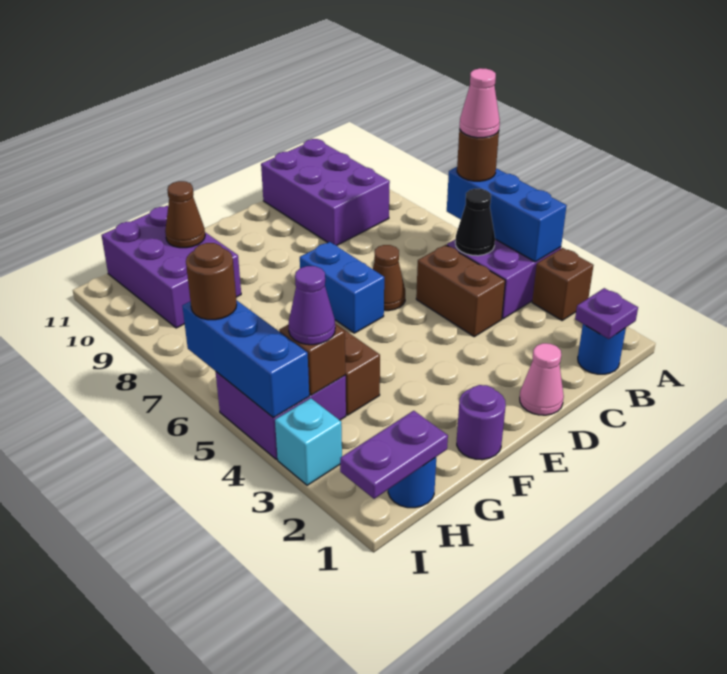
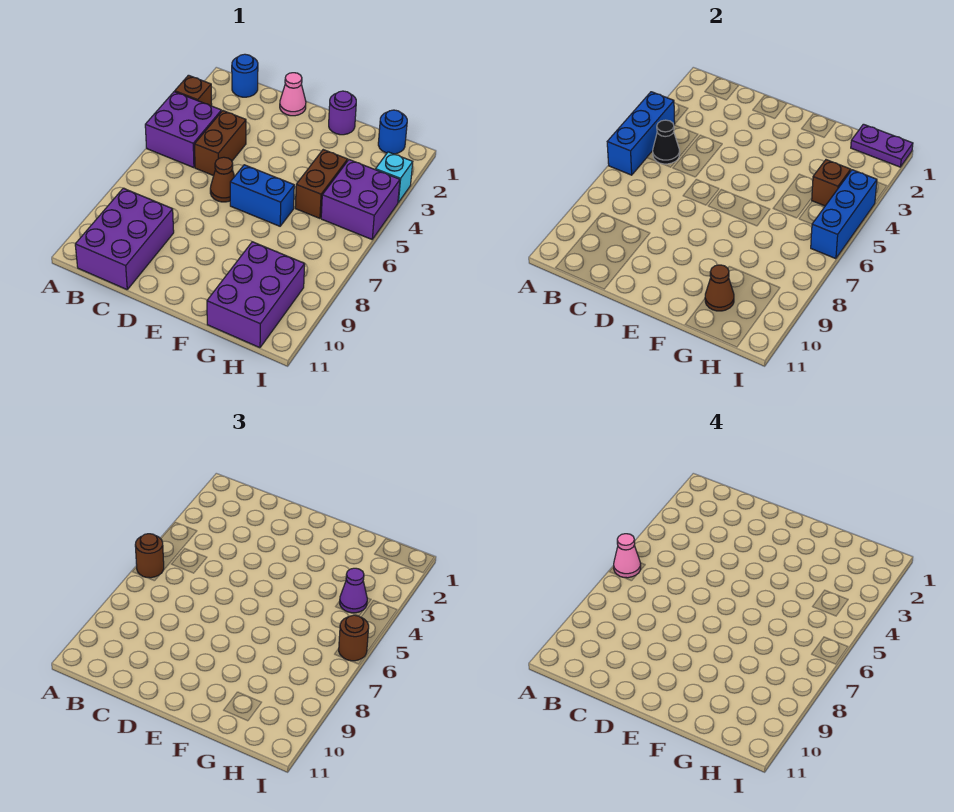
purple 1x1 plate [575,288,638,339] -> none
blue 1x2 brick [300,242,384,333] -> blue 1x2 brick turned to [230,165,294,226]

